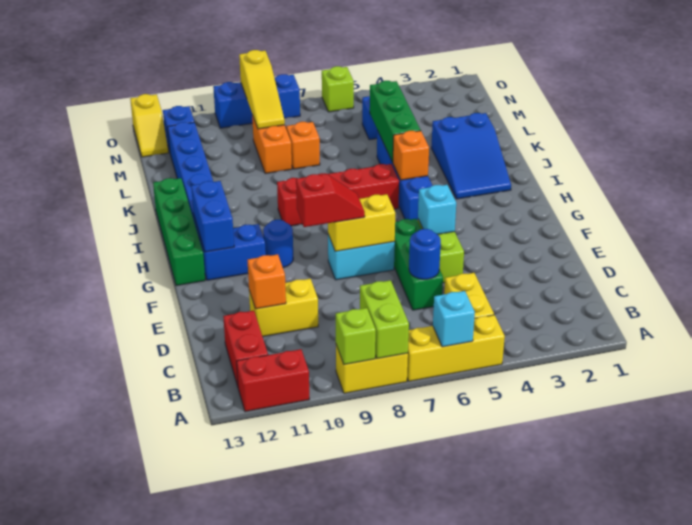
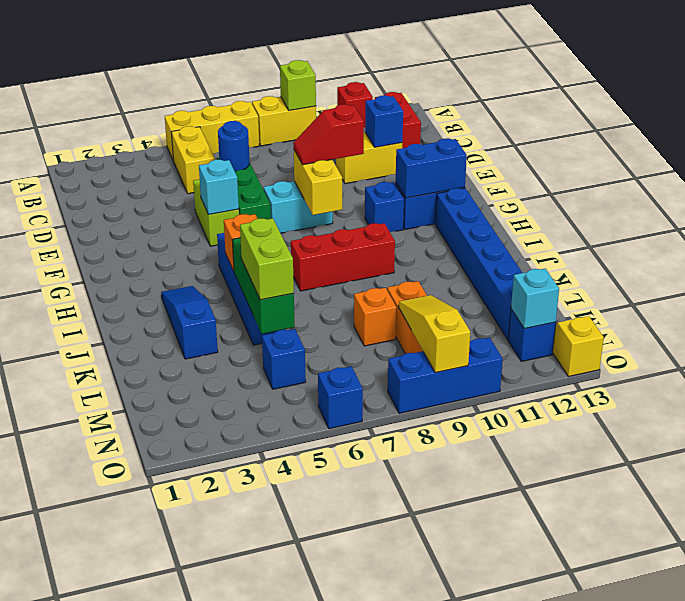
cyan 1x1 brick [433,291,475,347] -> cyan 1x1 brick moved to [511,269,559,329]
lime 1x2 brick [360,280,409,359] -> lime 1x2 brick moved to [240,218,294,300]
red 1x2 brick [237,349,309,412] -> red 1x1 brick [337,82,373,127]
orange 1x1 brick [248,254,286,309] -> blue 1x1 brick [365,95,403,147]
yellow 1x2 brick [328,194,395,251] -> yellow 1x2 brick turned to [294,150,342,215]
blue 1x1 round brick [263,220,293,268] -> blue 1x1 brick [365,182,404,232]
blue 1x2 brick [191,181,234,252] -> blue 1x2 brick turned to [396,138,467,198]
green 1x4 brick [153,178,205,286] -> none
blue 2x3 slope [431,113,511,199] -> blue 1x3 slope [161,286,218,359]
red 1x4 brick [277,164,399,226] -> red 1x3 brick [291,223,395,291]
lime 1x1 brick [322,66,354,112] -> blue 1x1 brick [318,366,363,429]

